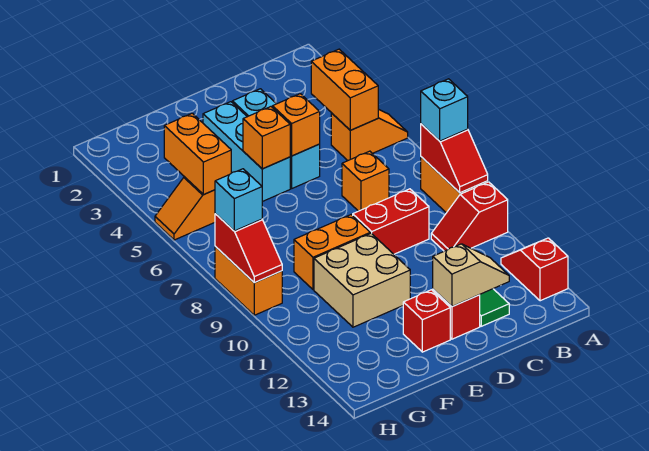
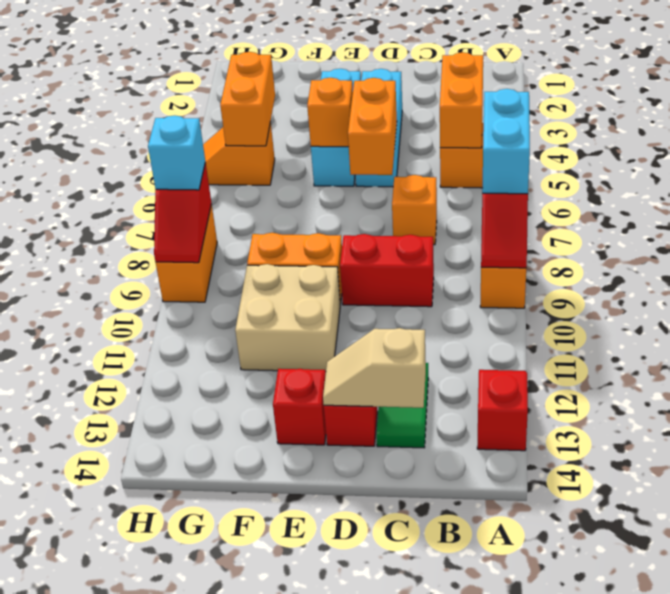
cyan 1x1 brick [421,79,468,141] -> cyan 1x2 brick [482,89,530,194]
red 1x2 slope [431,182,508,251] -> none
tan 1x2 slope [433,244,509,307] -> tan 1x2 slope turned to [323,328,426,408]
orange 1x1 brick [273,94,320,156] -> orange 1x2 brick [348,78,397,175]

